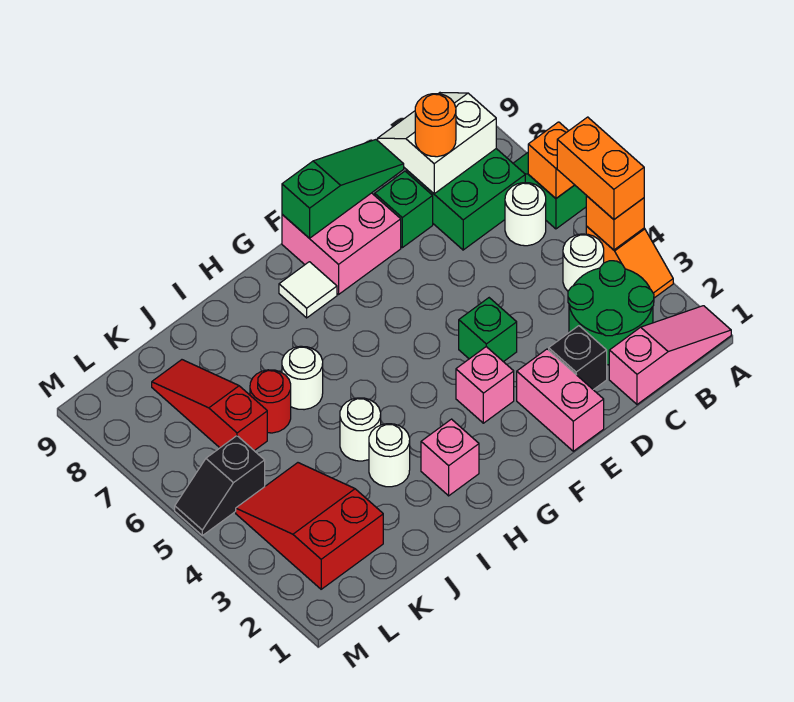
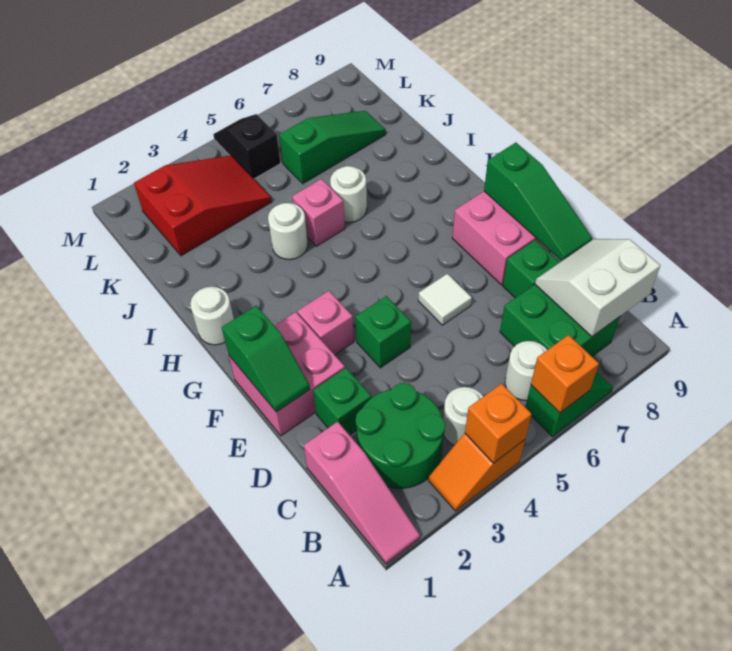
orange 1x2 brick [557,117,644,219] -> none
white 2x2 slope [378,93,496,194] -> white 2x2 slope turned to [535,239,660,337]
orange 1x1 round brick [415,94,456,157] -> none
black 1x1 brick [549,326,607,390] -> green 1x1 brick [313,368,371,435]
pink 1x2 brick [517,349,604,451] -> pink 2x2 brick [229,312,345,436]
none -> green 1x2 slope [222,306,310,412]
white 1x1 tile [279,262,337,318] -> white 1x1 tile moved to [418,274,472,325]
pink 1x1 brick [421,419,479,496] -> pink 1x1 brick moved to [292,179,345,246]
white 1x1 round brick [369,424,410,487] -> white 1x1 round brick moved to [190,287,234,345]
red 1x1 round brick [250,370,291,433] -> none
red 1x3 slope [152,360,267,451] -> green 1x3 slope [279,111,386,184]

